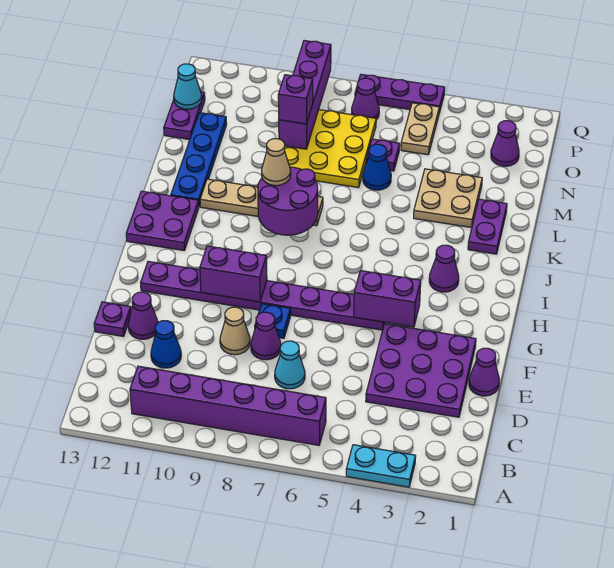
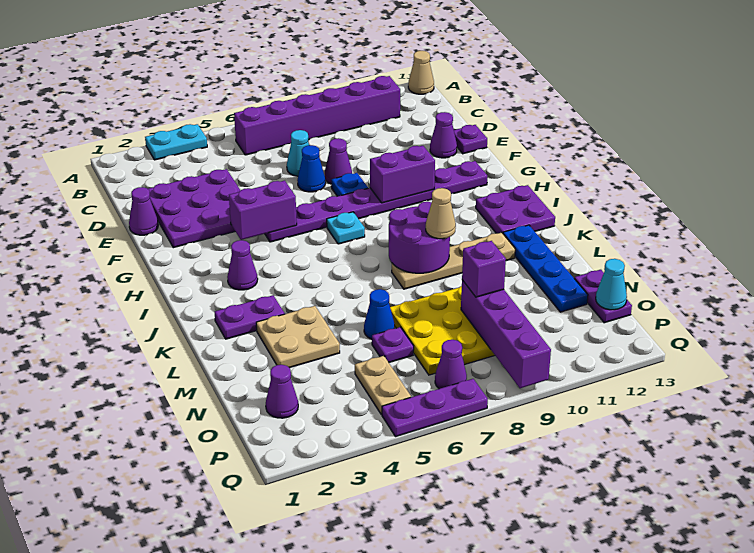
blue 1x1 cone [151,321,181,368] -> blue 1x1 cone moved to [297,145,325,192]
tan 1x1 cone [220,307,250,355] -> tan 1x1 cone moved to [408,51,434,94]
none -> cyan 1x1 plate [327,212,365,244]
purple 1x2 plate [468,199,507,254] -> purple 1x2 plate turned to [215,295,285,339]

